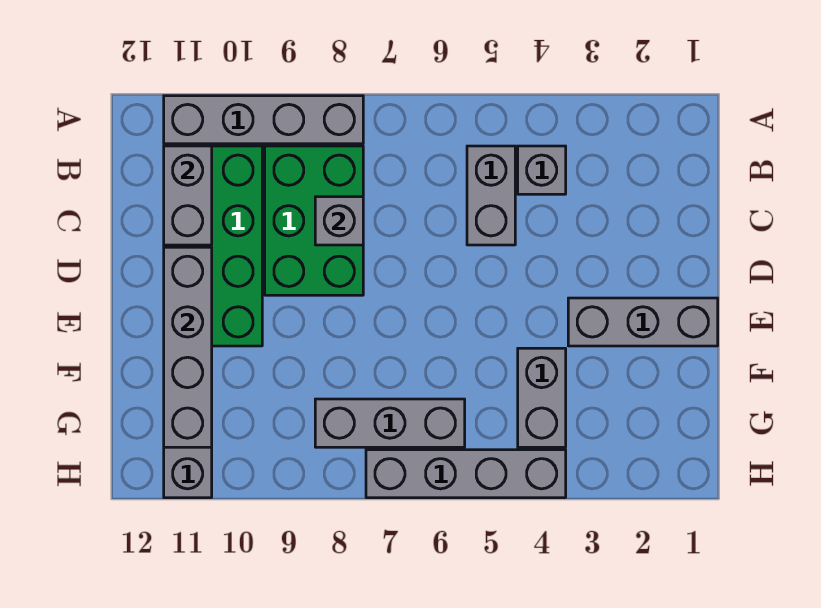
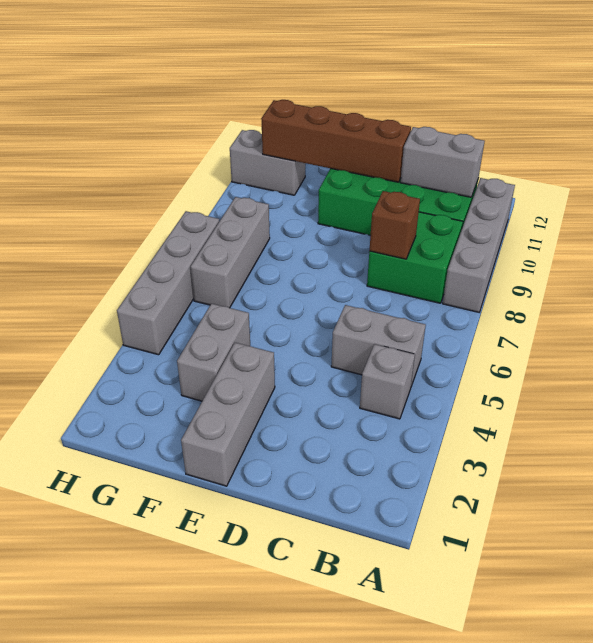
green 2x3 brick [265,146,363,295] -> green 2x2 brick [367,212,463,303]
grey 1x1 brick [315,197,363,245] -> brown 1x1 brick [369,191,420,259]
grey 1x4 brick [164,247,212,447] -> brown 1x4 brick [261,100,411,182]
grey 1x2 brick [518,348,566,447] -> grey 1x2 brick turned to [177,304,250,401]

